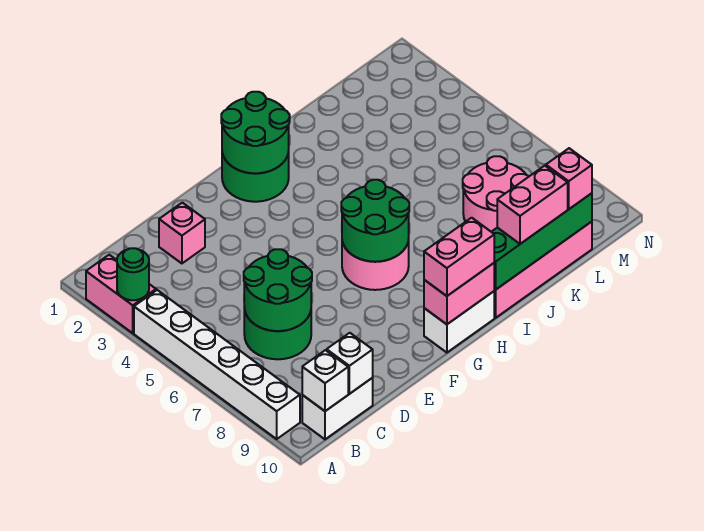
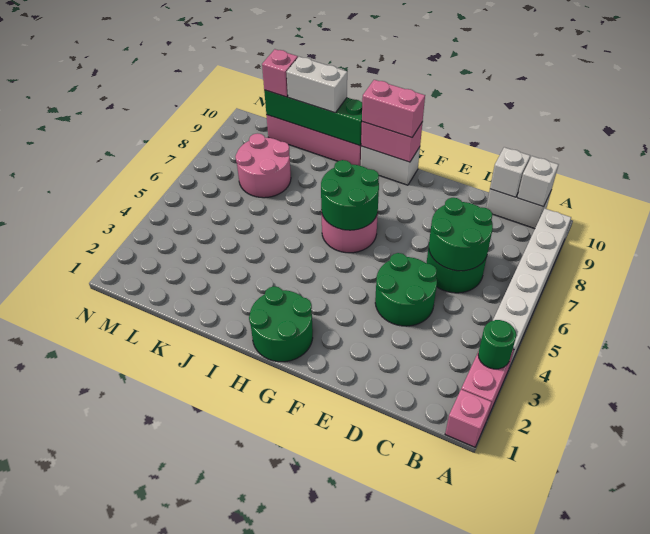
pink 1x1 brick [159,203,205,263] -> pink 1x1 brick moved to [445,389,492,447]
green 2x2 round brick [221,92,290,173] -> green 2x2 round brick moved to [375,253,437,326]
pink 1x2 brick [497,166,568,244] -> white 1x2 brick [286,57,347,113]

